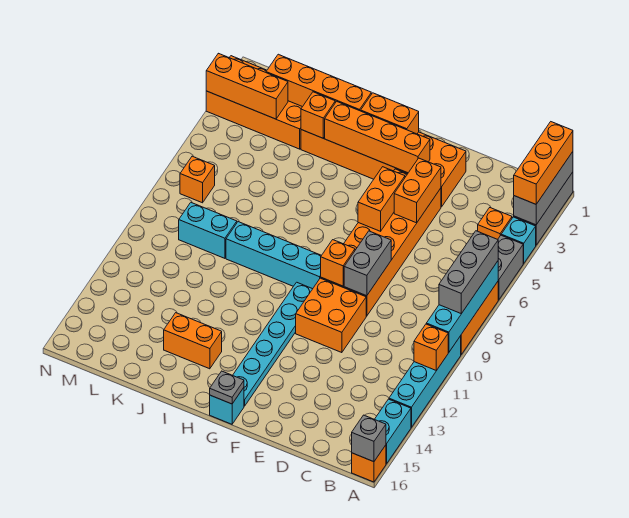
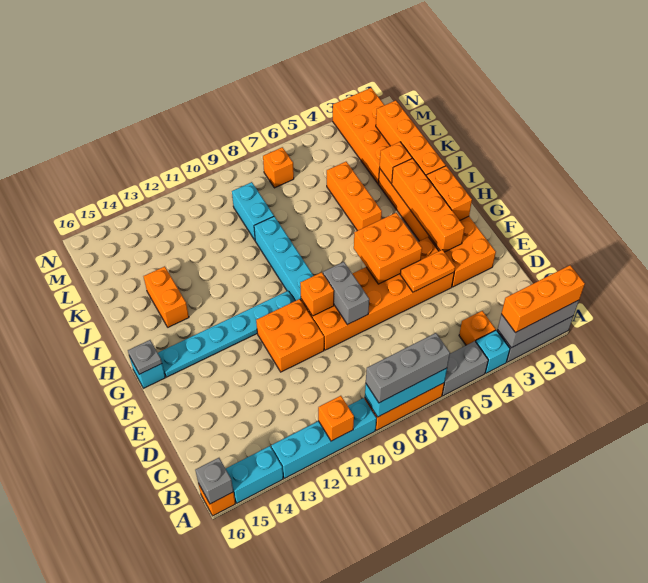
cyan 1x4 brick [426,261,498,352] -> cyan 1x3 brick [365,368,447,417]
orange 1x2 brick [394,158,441,223] -> orange 1x2 plate [400,250,455,292]
grey 1x2 brick [344,231,391,296] -> grey 1x2 brick turned to [323,262,369,325]
orange 1x2 brick [358,167,405,231] -> orange 2x2 brick [354,213,422,284]
orange 1x3 brick [206,53,288,119] -> orange 1x3 brick moved to [327,162,382,231]

